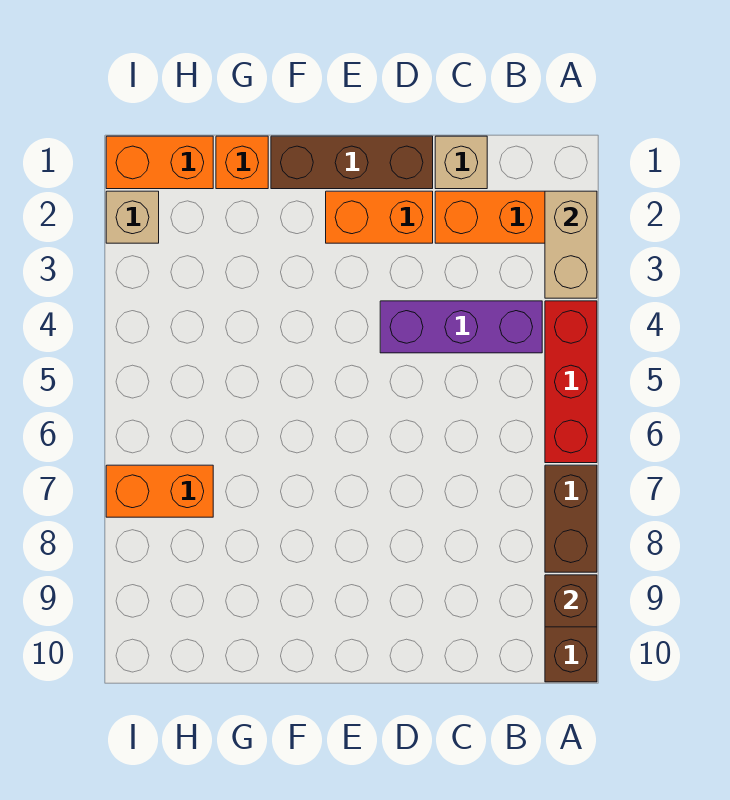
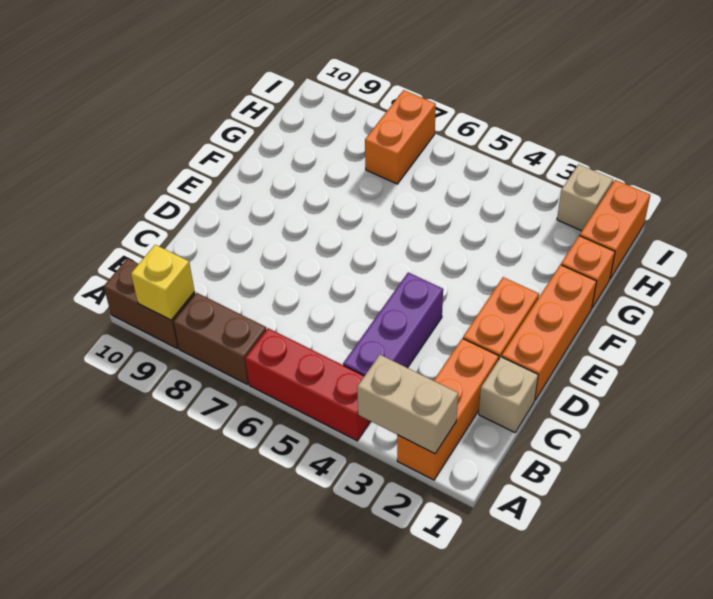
brown 1x1 brick [545,575,597,627] -> yellow 1x1 brick [131,245,195,320]
brown 1x3 brick [271,136,433,189] -> orange 1x3 brick [502,265,597,400]

